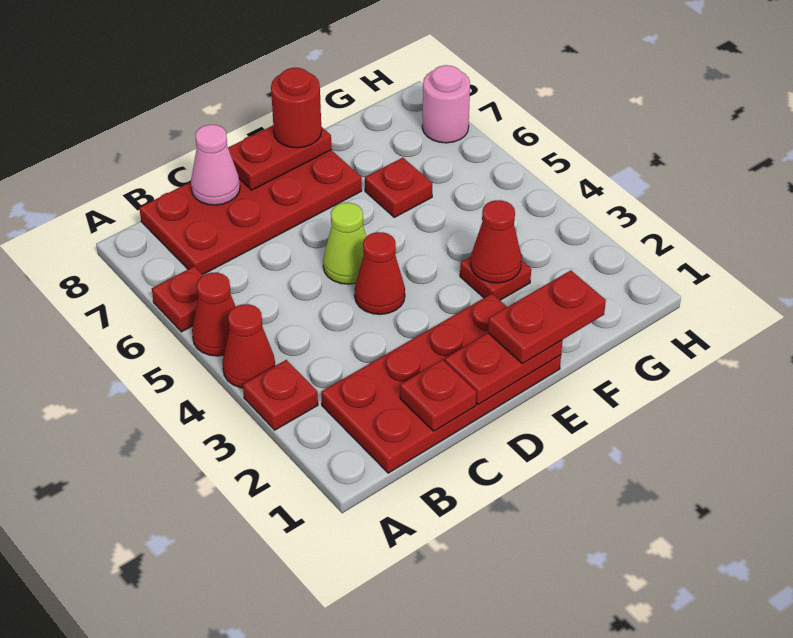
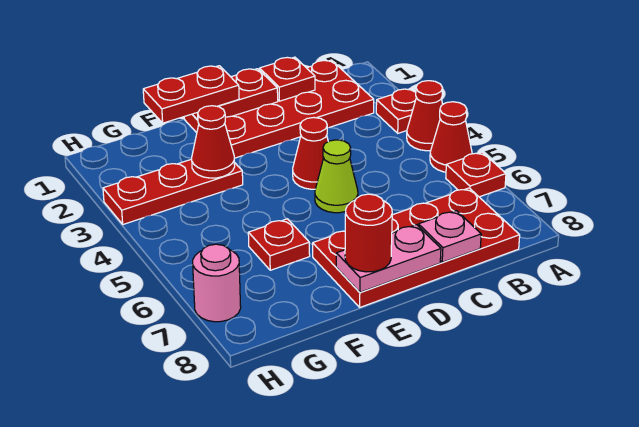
pink 1x1 cone [191,125,240,205] -> pink 1x1 plate [418,211,481,262]
red 1x2 plate [228,126,332,190] -> pink 1x2 plate [336,225,441,292]
red 1x1 plate [460,257,531,300] -> red 1x3 plate [103,159,243,224]

